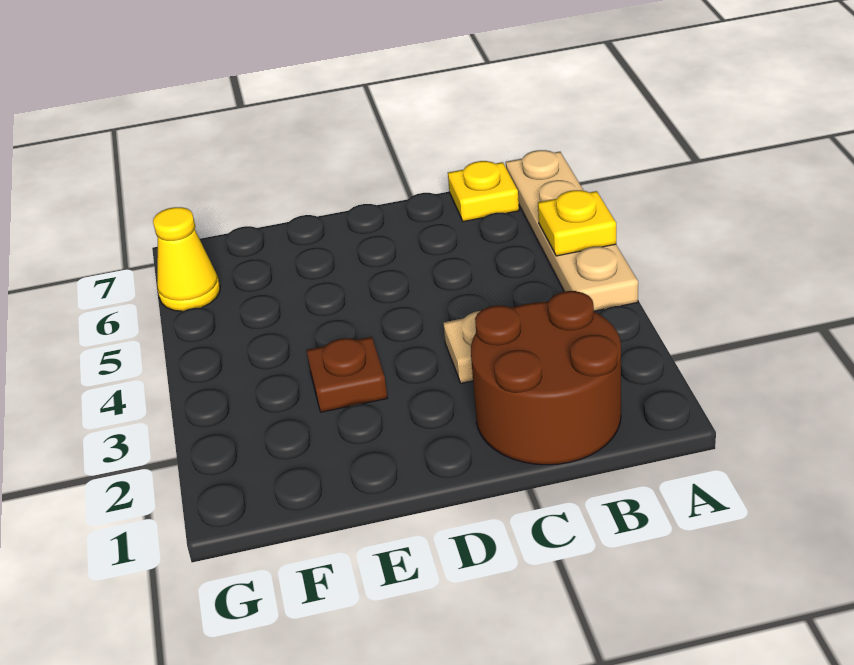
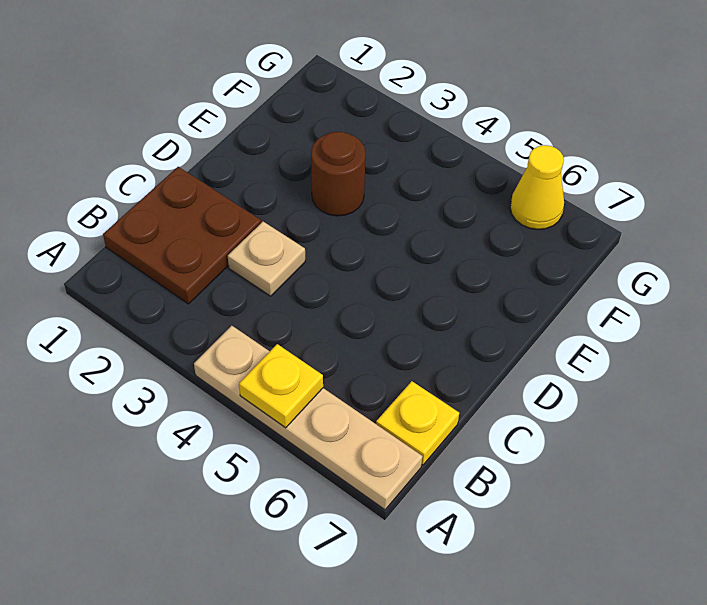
brown 2x2 round brick [471,291,621,465] -> brown 2x2 plate [103,167,261,304]
brown 1x1 plate [307,337,387,412] -> brown 1x1 round brick [311,132,365,216]

